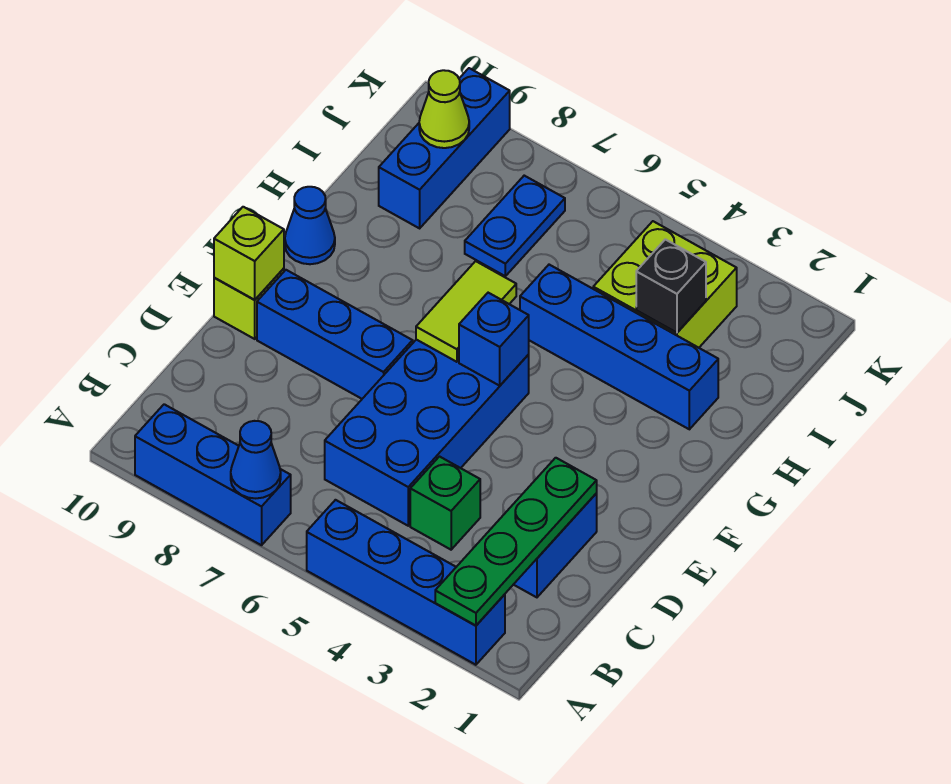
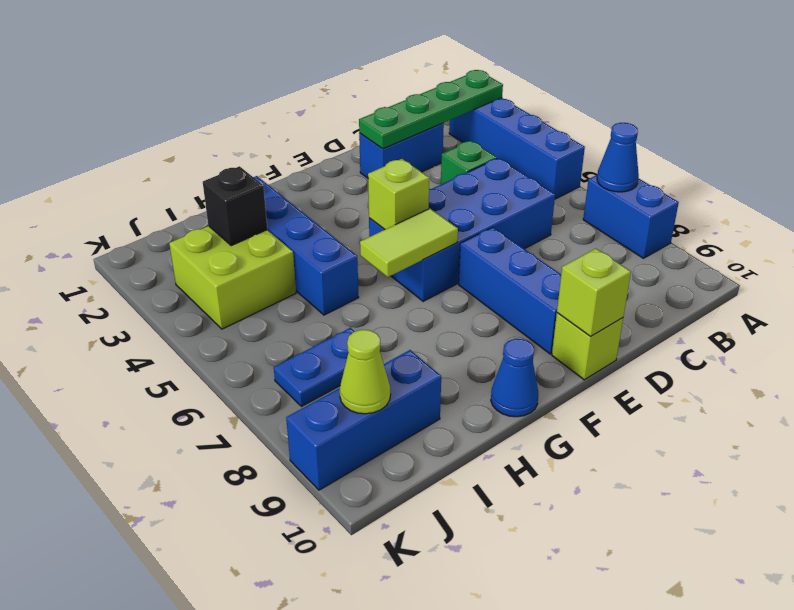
blue 1x3 brick [135,404,291,545] -> blue 1x2 brick [583,175,679,258]
blue 1x1 brick [459,293,529,386] -> lime 1x1 brick [368,159,429,230]

